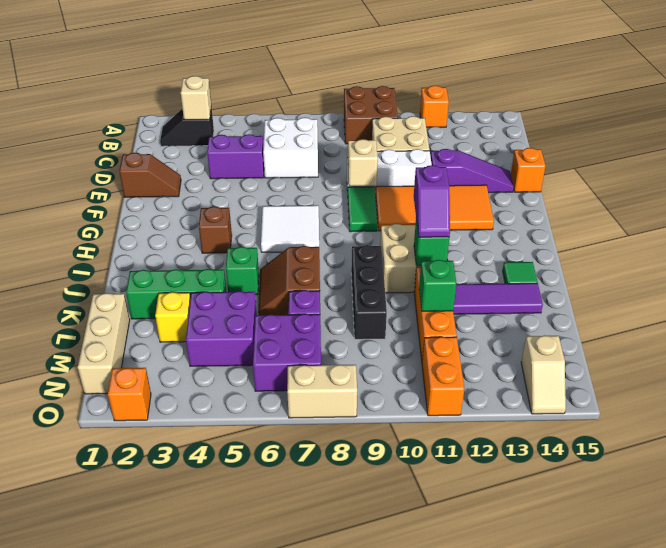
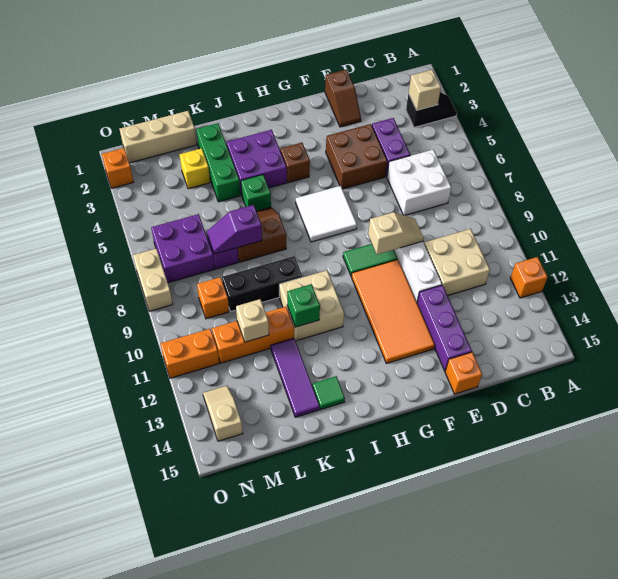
brown 2x2 brick [344,86,398,144] -> brown 2x2 brick moved to [326,124,387,189]
black 1x2 slope [160,107,214,146] -> black 1x2 slope turned to [406,92,457,127]
purple 1x3 slope [430,149,514,193] -> purple 1x3 brick [417,285,472,371]
purple 1x2 slope [414,165,450,237] -> purple 1x2 slope moved to [207,205,262,254]
purple 2x2 brick [186,291,257,366] -> purple 2x2 brick moved to [227,130,287,195]
green 1x1 brick [419,260,456,311] -> tan 1x1 brick [236,299,269,342]
none -> orange 1x1 brick [197,277,229,319]
tan 1x2 slope [521,335,566,414] -> tan 1x2 slope turned to [203,386,243,441]

